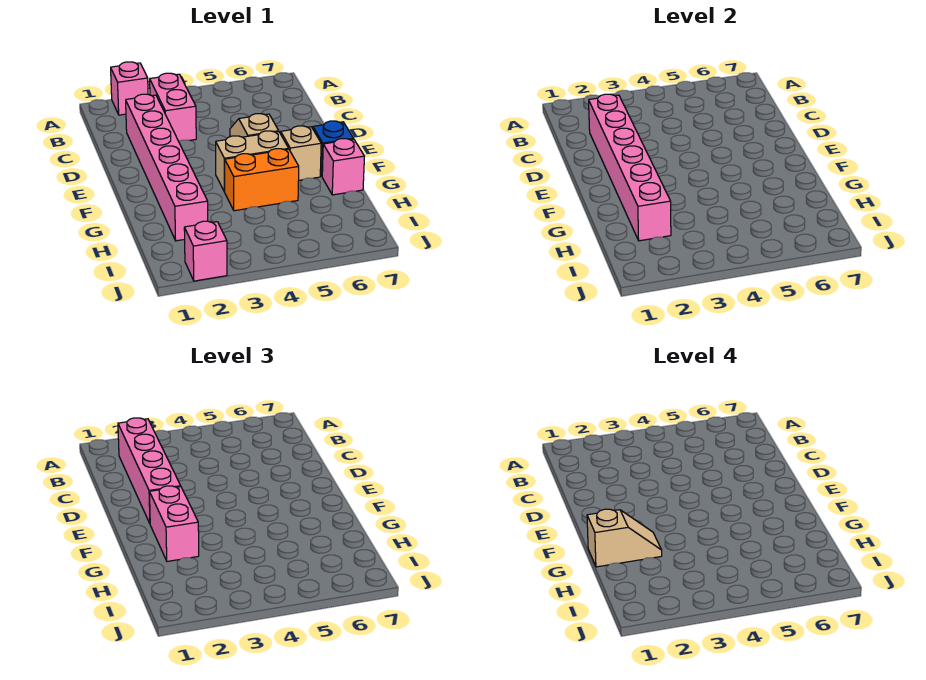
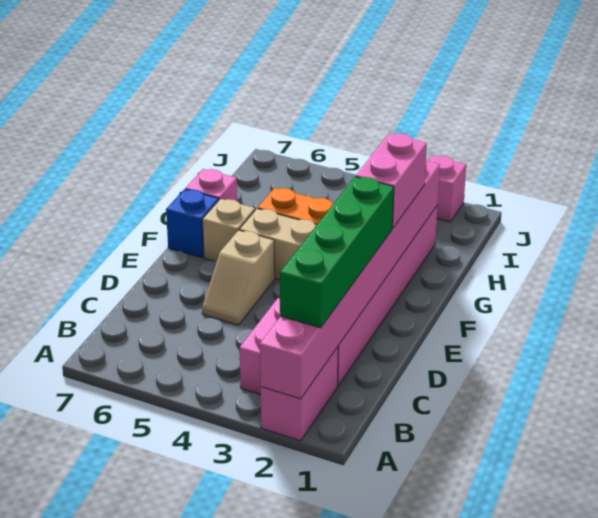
pink 1x1 brick [111,62,148,115] -> pink 1x2 brick [260,347,338,441]
pink 1x4 brick [118,418,181,523] -> green 1x4 brick [280,177,394,328]
pink 1x6 brick [589,94,671,241] -> pink 1x8 brick [260,161,440,399]
tan 1x2 slope [587,509,662,567] -> none

